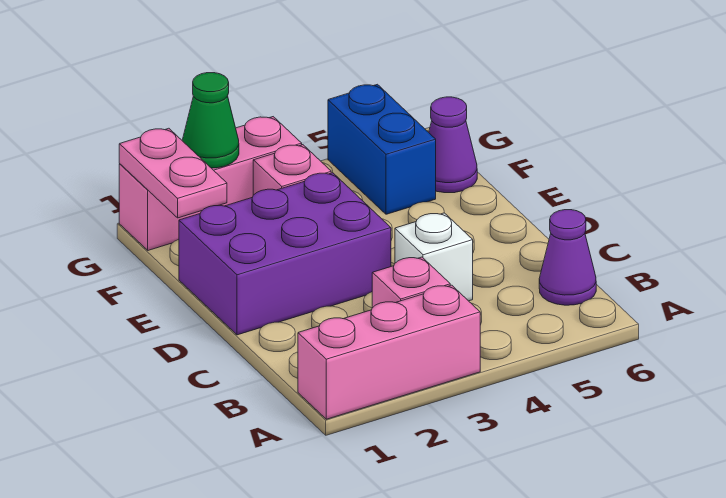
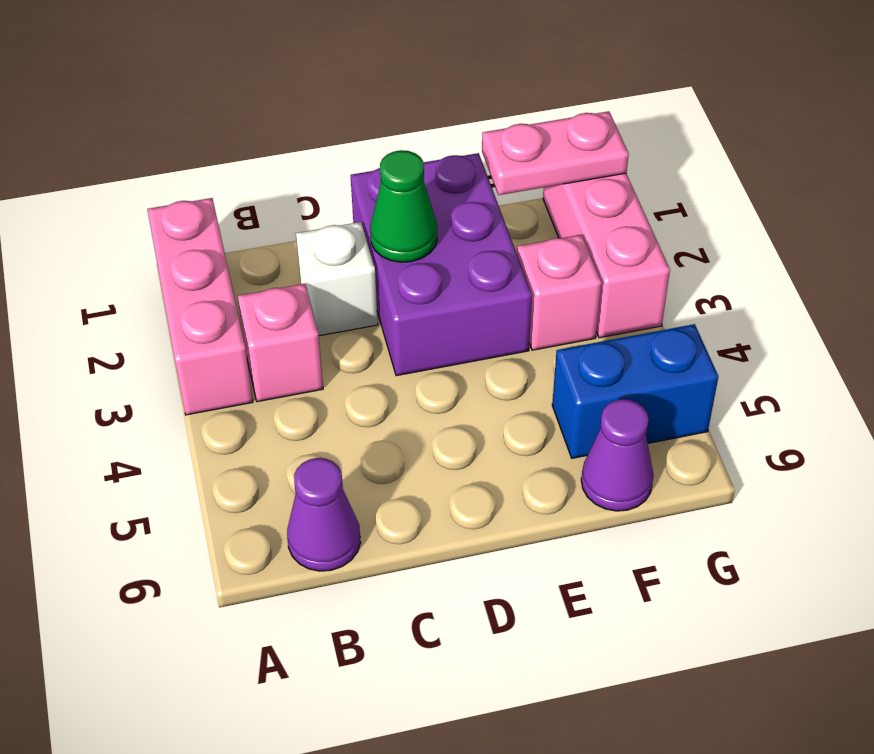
white 1x1 brick [395,213,473,301] -> white 1x1 brick moved to [296,222,378,336]
green 1x1 cone [182,73,239,168] -> green 1x1 cone moved to [370,150,437,262]

